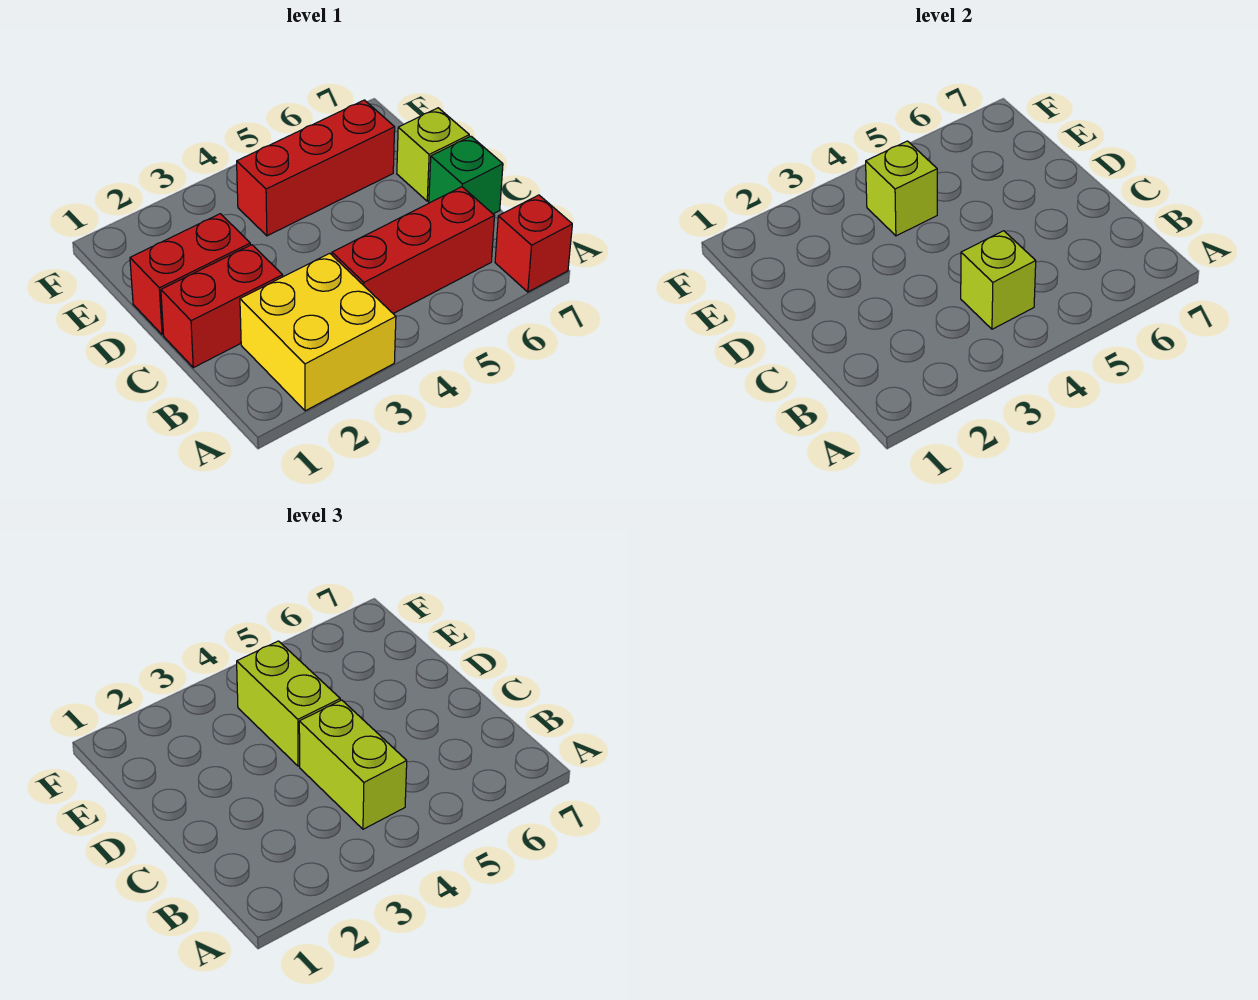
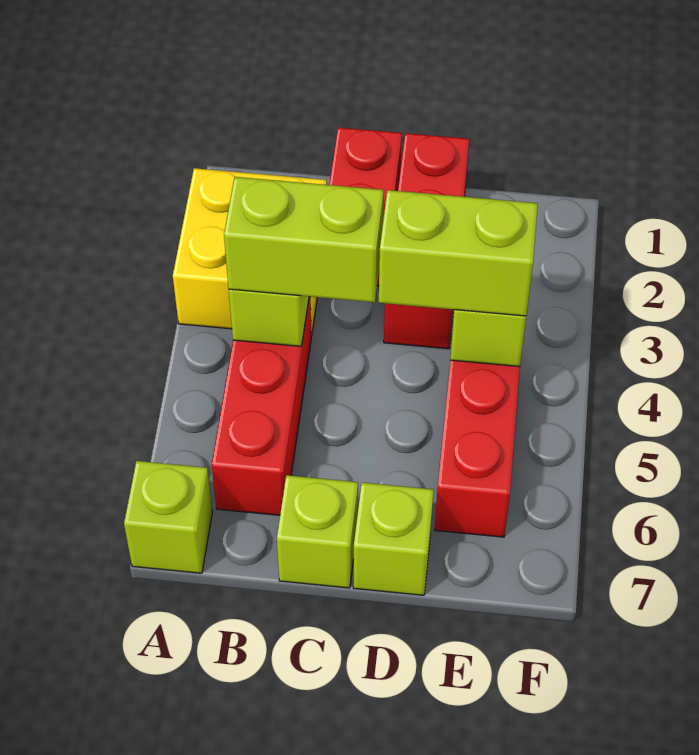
red 1x1 brick [495,195,572,292] -> lime 1x1 brick [124,461,212,573]
green 1x1 brick [429,136,503,214] -> lime 1x1 brick [277,475,358,588]
red 1x2 brick [130,214,250,335] -> red 1x3 brick [384,133,469,349]

